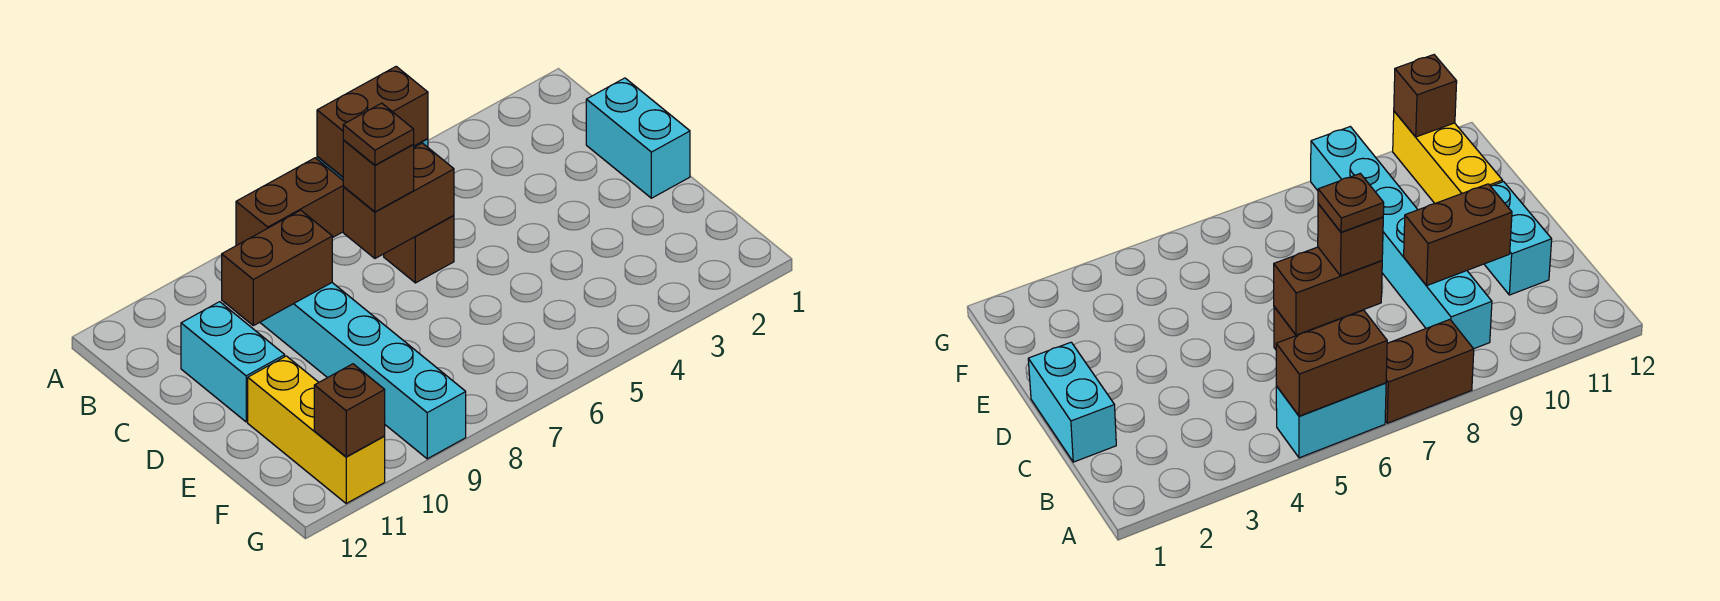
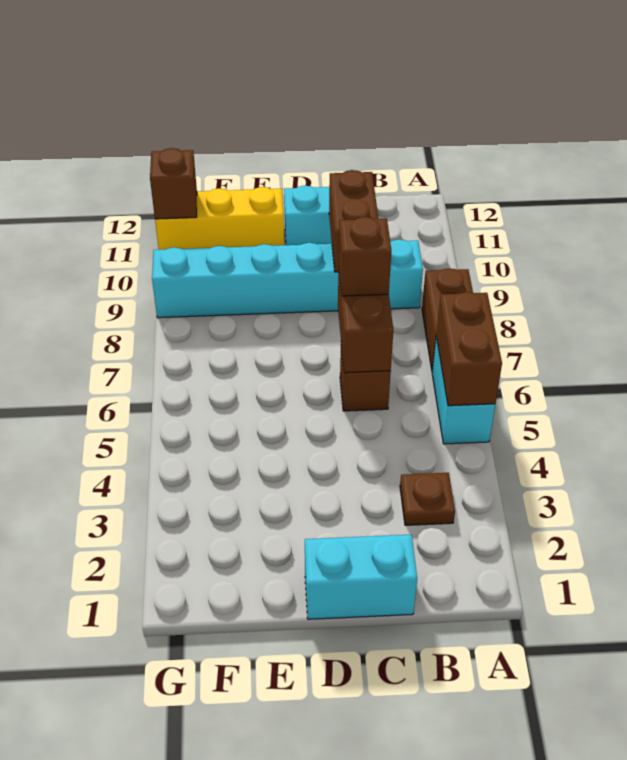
brown 1x1 plate [343,103,414,165] -> brown 1x1 plate moved to [400,473,455,525]

